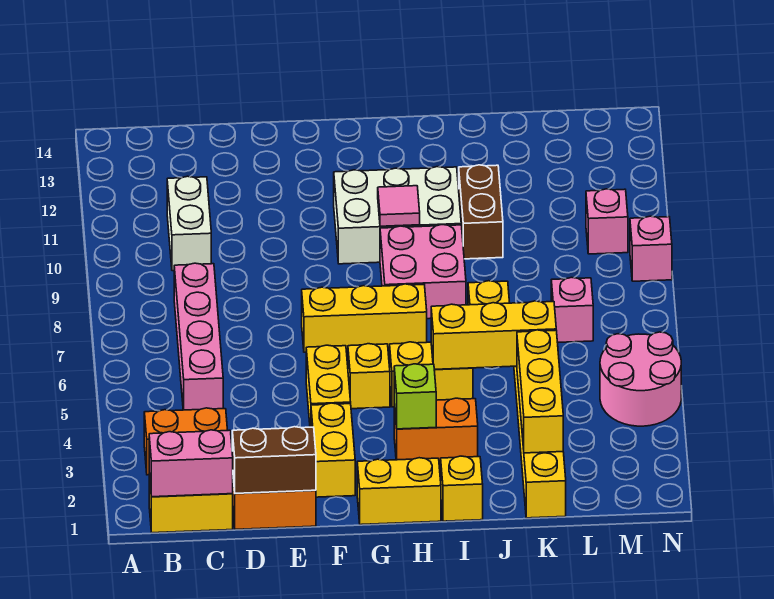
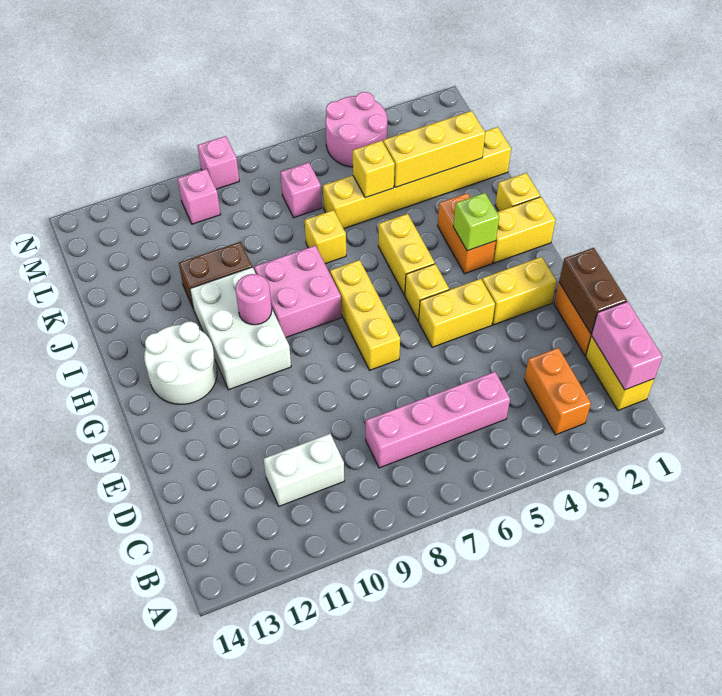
yellow 1x2 brick [357,458,441,525] -> yellow 1x2 brick turned to [493,197,556,263]
none -> white 2x2 round brick [144,321,217,404]
pink 1x1 tile [378,186,420,226] -> pink 1x1 round brick [236,274,272,325]
yellow 1x3 brick [431,301,556,369] -> yellow 1x1 brick [353,141,395,198]

